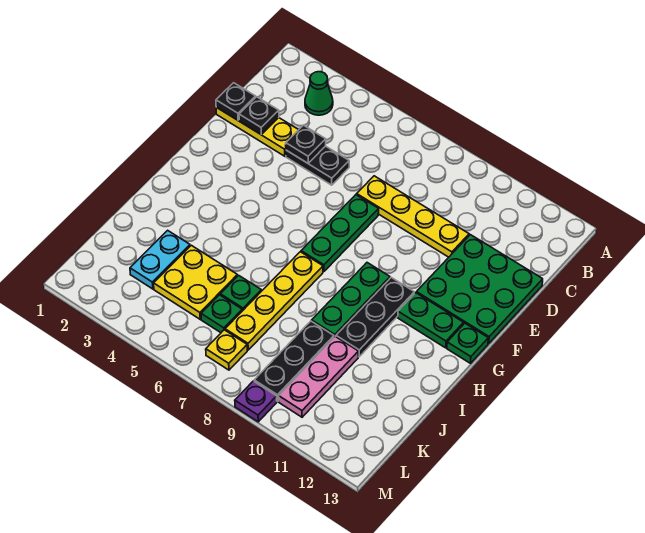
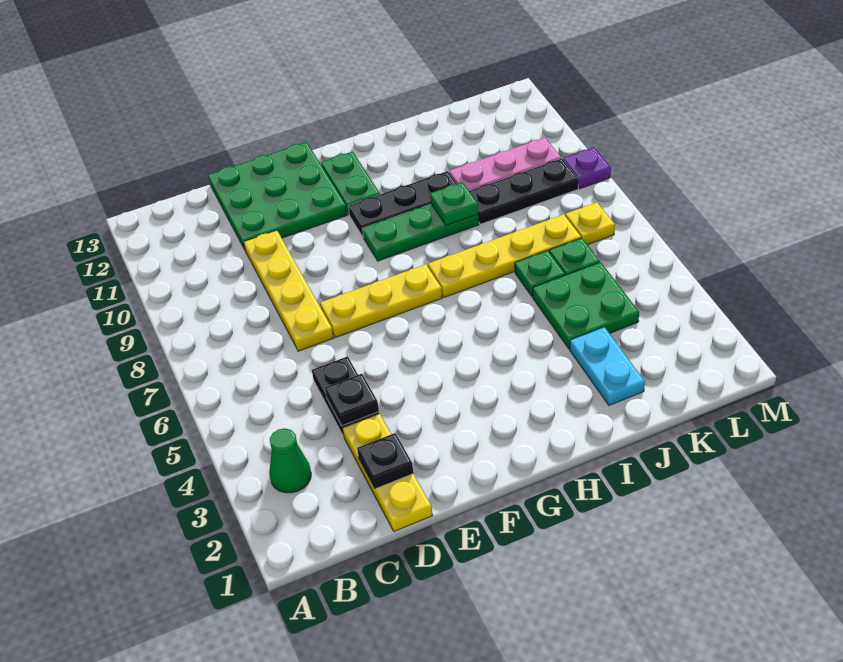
black 1x1 plate [216,83,256,120] -> none
green 1x3 plate [301,195,379,272] -> yellow 1x3 plate [320,264,442,338]
green 1x1 plate [447,323,488,363] -> green 1x1 plate moved to [430,182,478,226]
cyan 1x2 plate [130,230,190,289] -> cyan 1x2 plate turned to [570,327,645,405]
yellow 2x2 plate [154,245,237,319] -> green 2x2 plate [533,262,639,349]

